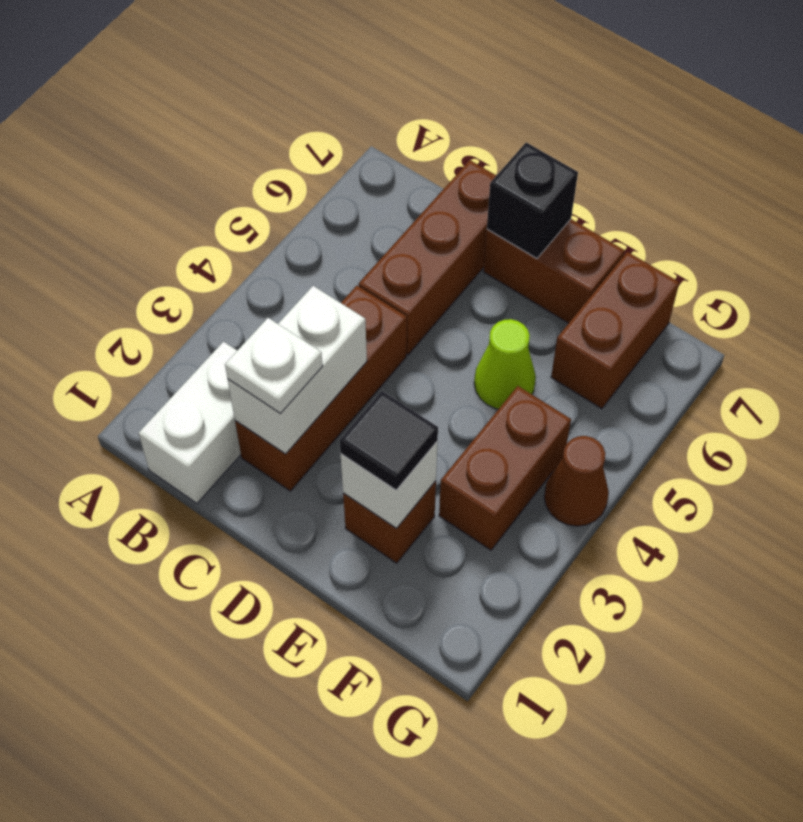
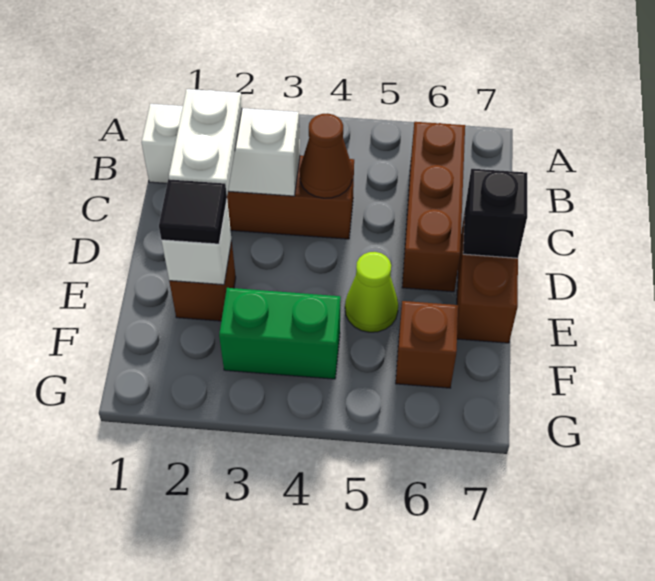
white 1x1 plate [225,318,323,414] -> white 1x2 plate [169,89,242,194]
brown 1x3 brick [359,160,496,355] -> brown 1x3 brick turned to [402,122,465,292]
brown 1x2 brick [439,386,571,550] -> green 1x2 brick [219,288,341,379]
brown 1x2 brick [551,252,679,409] -> brown 1x1 brick [396,301,458,388]
brown 1x1 cone [544,436,609,526] -> brown 1x1 cone moved to [300,113,352,198]

